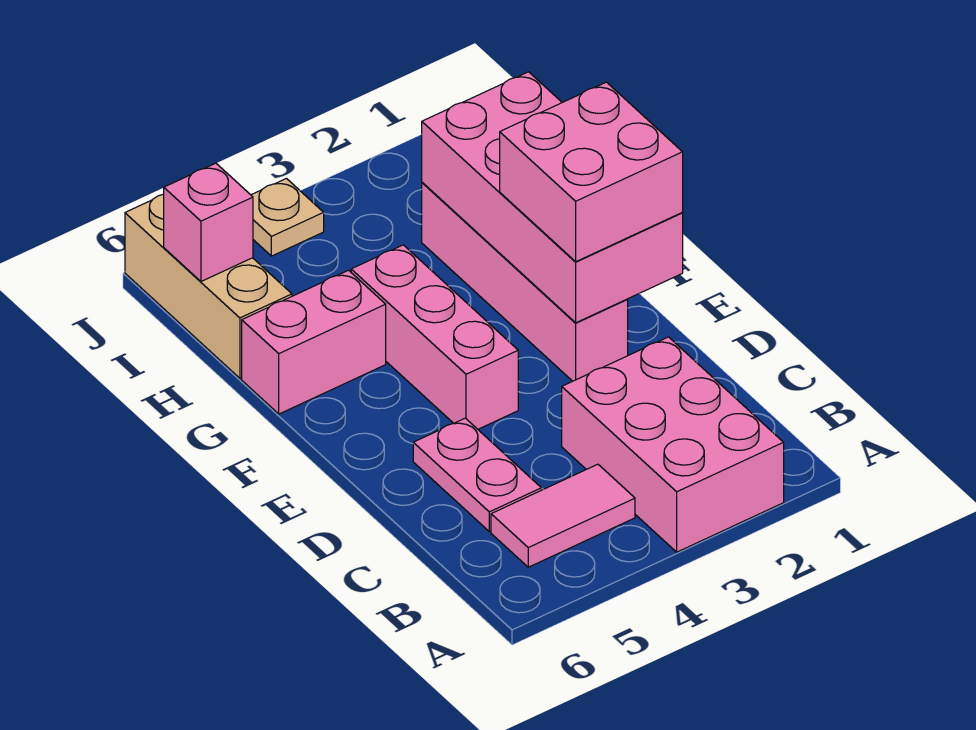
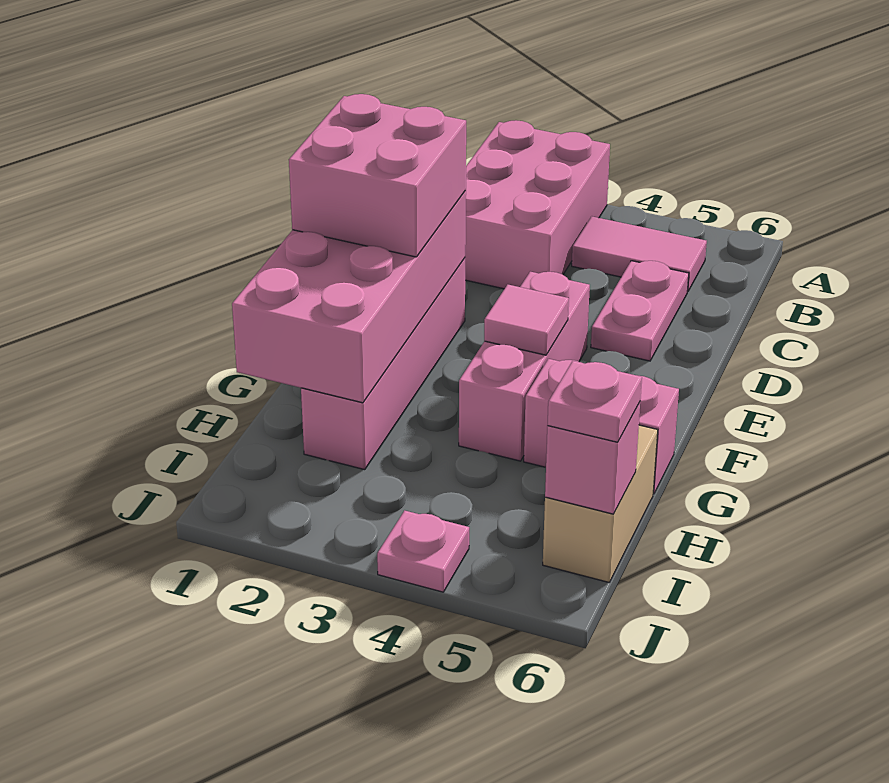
none -> pink 1x1 tile [484,285,569,355]
tan 1x3 brick [125,194,292,378] -> tan 1x2 brick [543,425,658,582]
none -> pink 1x1 plate [547,361,642,442]
tan 1x1 plate [251,179,324,256] -> pink 1x1 plate [377,510,469,592]

